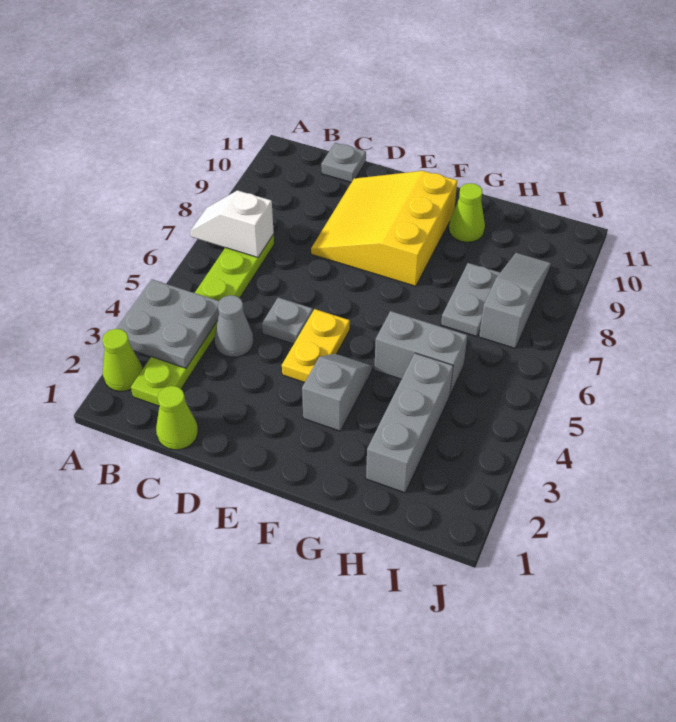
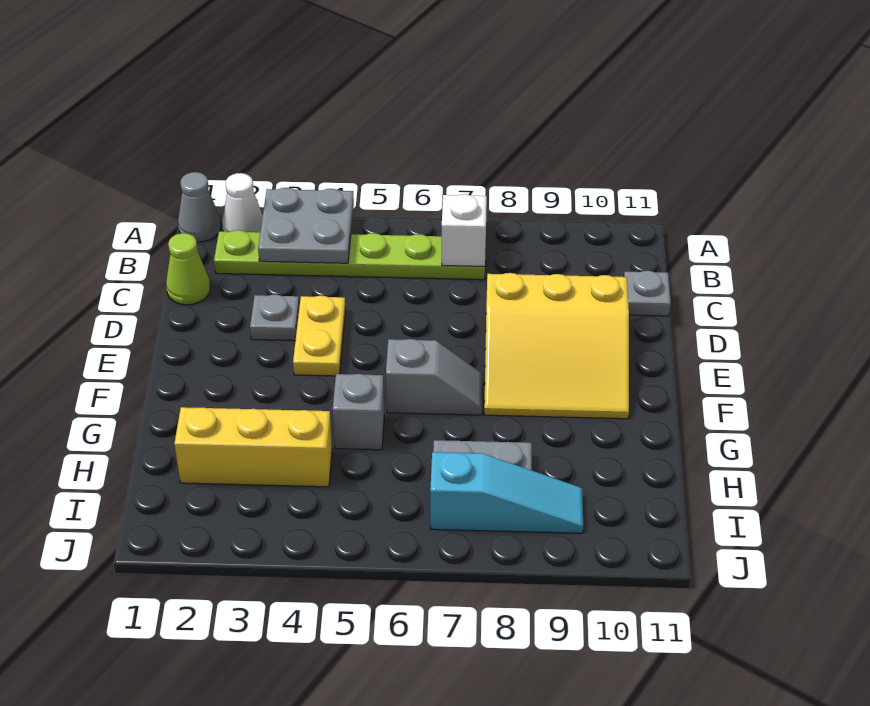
lime 1x1 cone [102,329,143,391] -> white 1x1 cone [222,173,263,232]
grey 1x1 cone [215,295,253,357] -> grey 1x1 cone moved to [178,172,221,242]
grey 1x1 plate [262,297,313,344] -> grey 1x1 plate moved to [250,294,299,341]
yellow 3x3 slope [311,171,457,286] -> yellow 3x3 slope turned to [484,273,629,419]
yellow 1x2 plate [282,309,350,382] -> yellow 1x2 plate turned to [293,296,346,376]
grey 1x2 slope [302,354,372,431] -> grey 1x2 slope moved to [386,339,483,415]
grey 1x2 brick [374,311,467,394] -> grey 1x1 brick [333,374,384,450]
lime 1x1 cone [449,183,485,242] -> none
grey 1x3 brick [366,353,453,493] -> yellow 1x3 brick [174,407,332,487]
grey 1x3 slope [479,253,551,348] -> cyan 1x3 slope [430,452,583,533]

